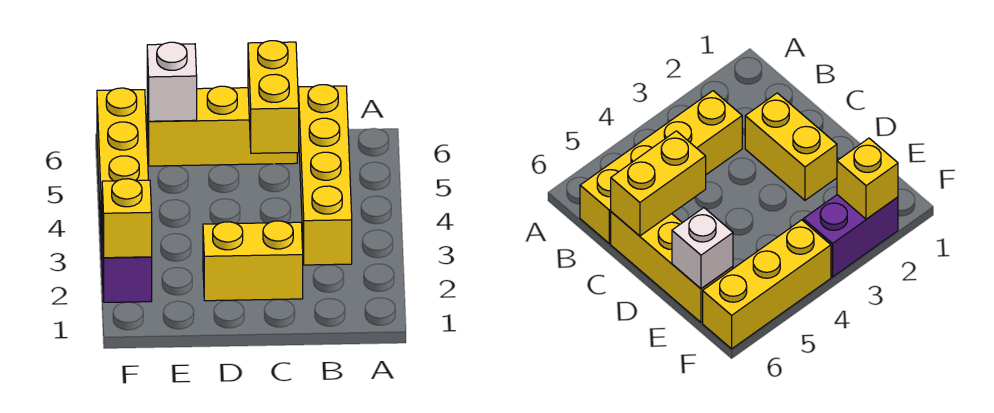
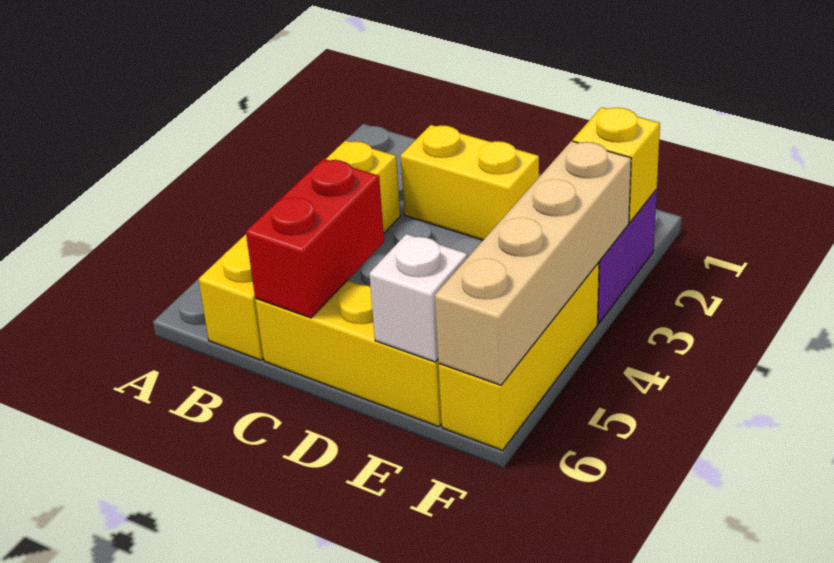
yellow 1x2 brick [248,41,299,153] -> red 1x2 brick [246,159,384,318]
none -> tan 1x4 brick [435,141,631,385]

